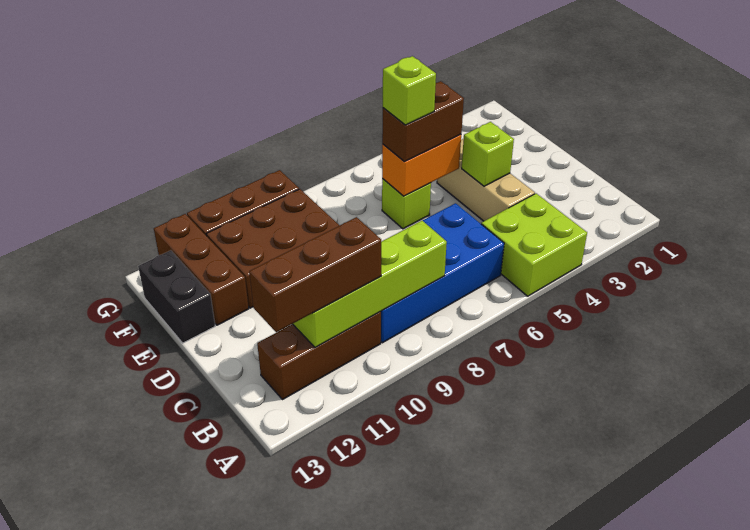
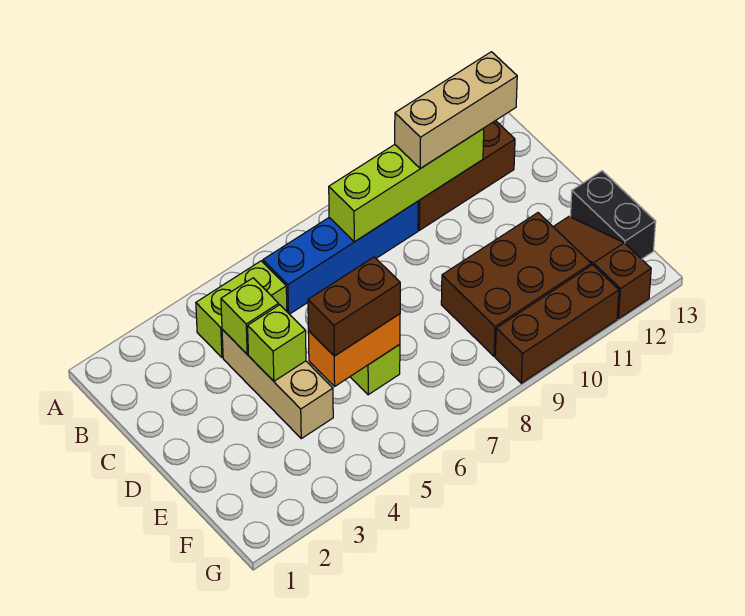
lime 2x2 brick [481,193,587,296] -> lime 1x2 brick [196,261,287,357]
blue 2x4 brick [381,203,504,343] -> blue 1x4 brick [263,201,418,314]
brown 1x3 brick [249,217,381,332] -> tan 1x3 brick [395,52,517,169]
lime 1x1 brick [383,56,436,125] -> lime 1x1 brick moved to [221,278,279,354]
brown 1x3 brick [154,214,249,325] -> brown 1x3 slope [553,217,651,318]

